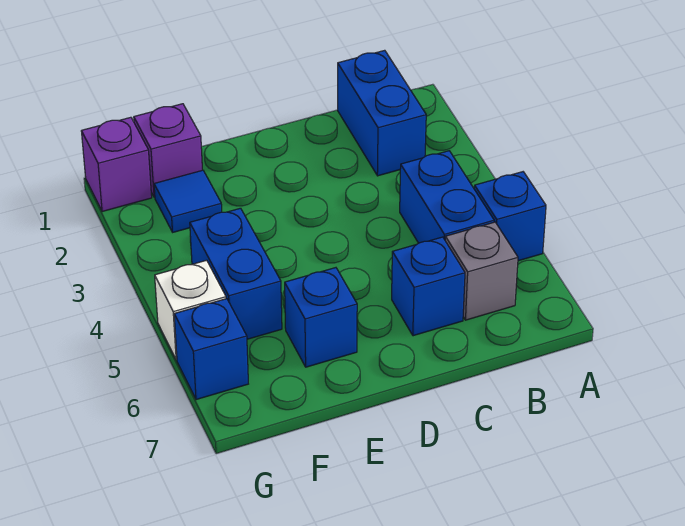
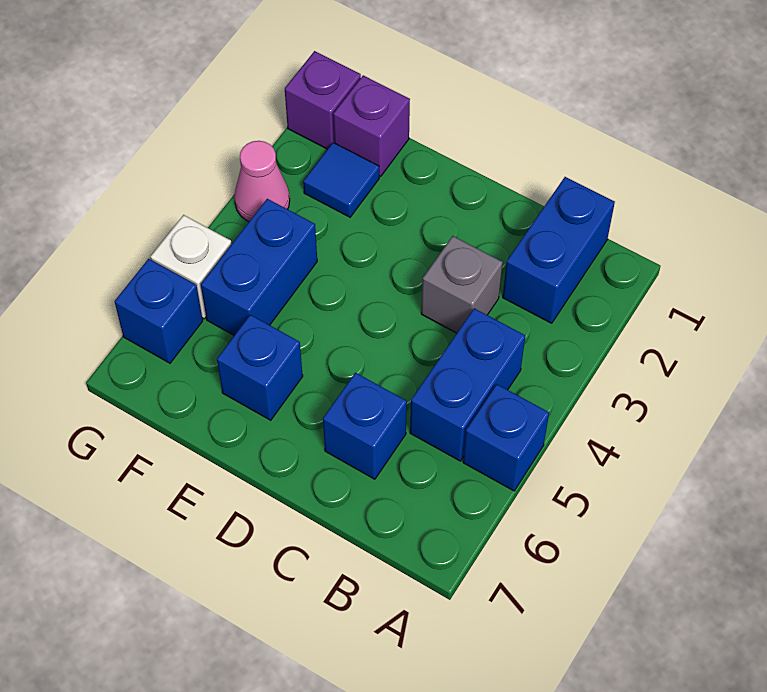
grey 1x1 brick [445,222,518,320] -> grey 1x1 brick moved to [421,236,503,333]
none -> pink 1x1 cone [234,141,290,221]

